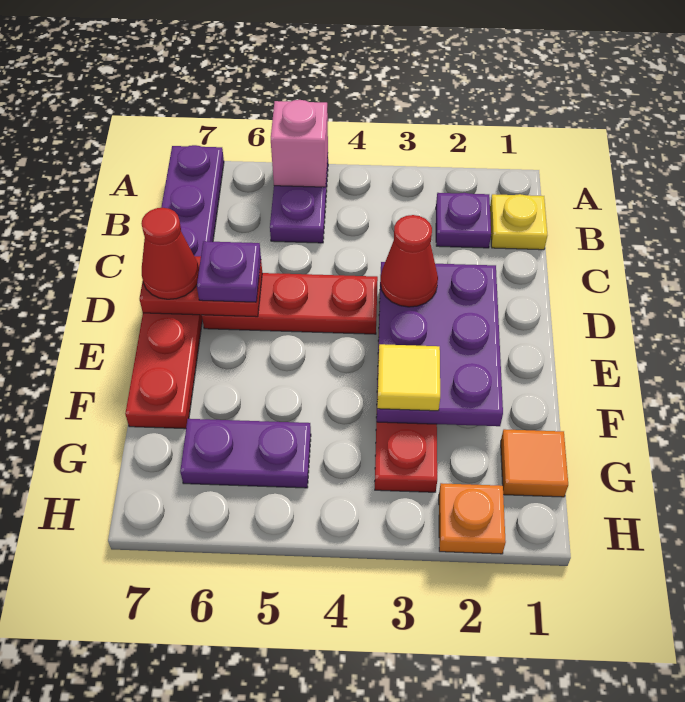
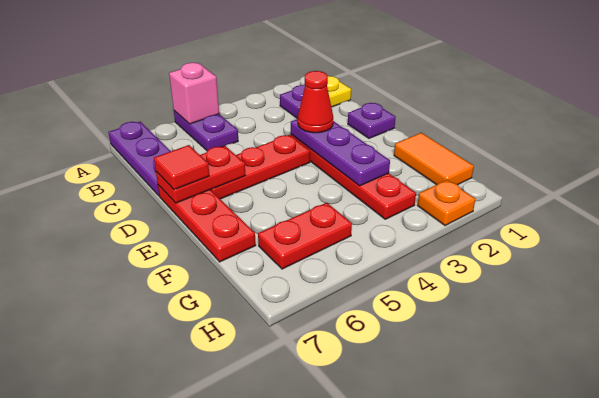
purple 2x3 plate [377,262,503,426] -> purple 1x3 plate [291,119,390,186]
purple 1x1 plate [197,241,261,302] -> purple 1x1 plate moved to [348,103,396,138]
red 1x1 cone [141,208,199,299] -> red 1x1 tile [154,145,209,190]
yellow 1x1 tile [377,344,440,411] -> none
orange 1x1 tile [501,429,568,497] -> orange 1x2 tile [394,133,474,185]
purple 1x2 plate [180,419,311,488] -> red 1x2 plate [258,203,352,269]

